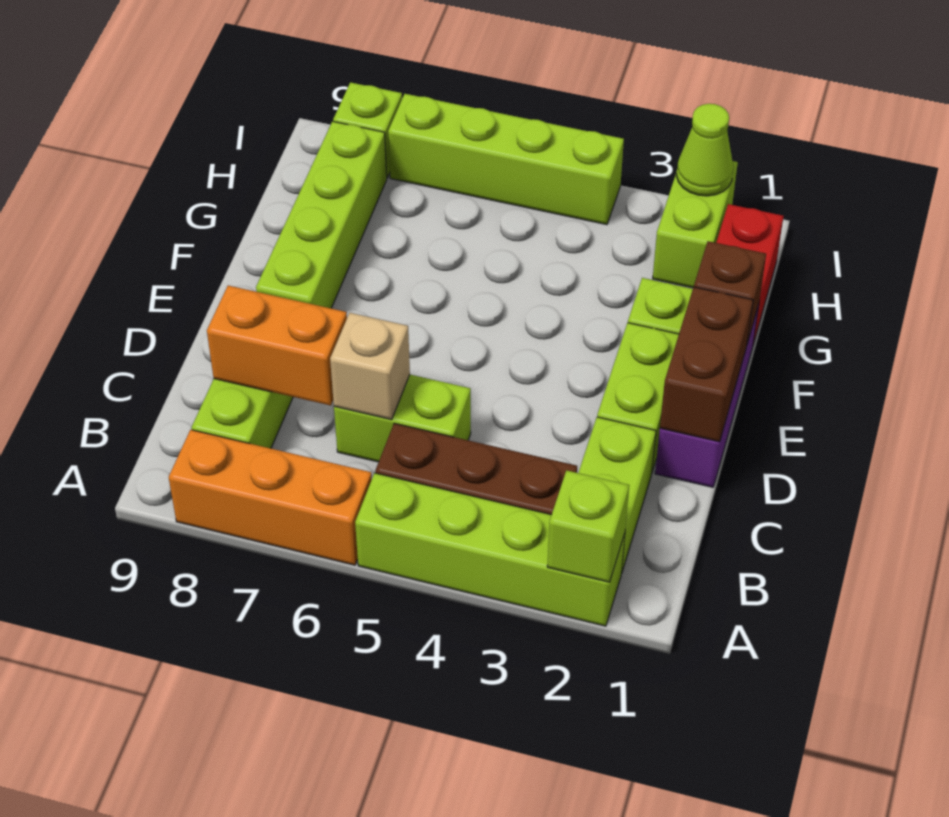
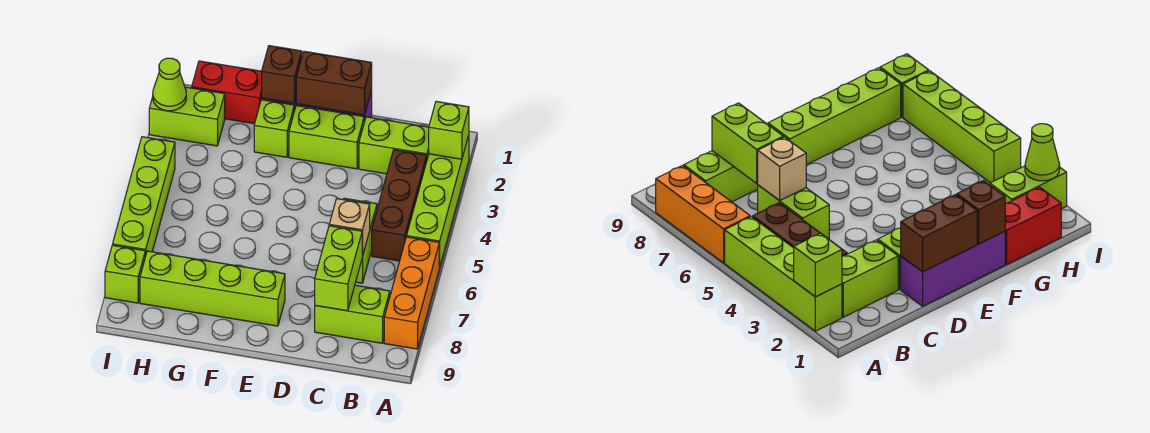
orange 1x2 brick [207,286,347,406] -> lime 1x2 brick [315,226,362,311]

